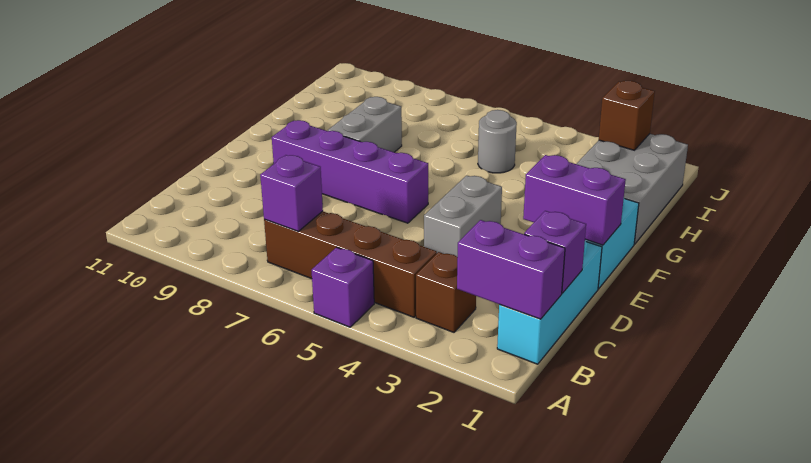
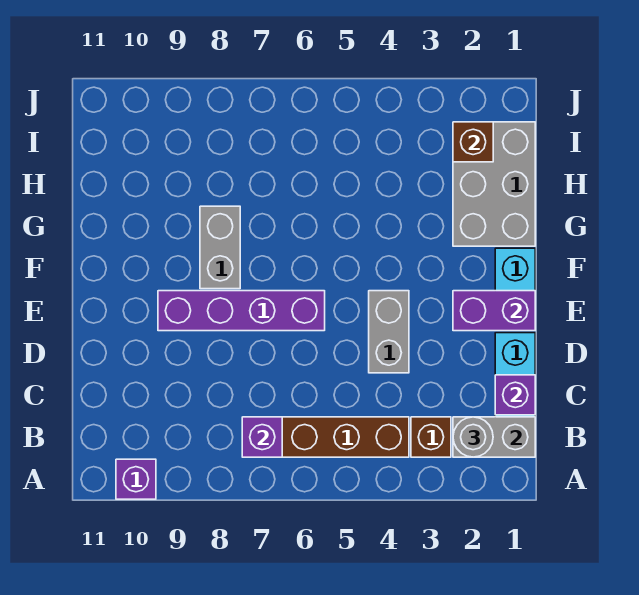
purple 1x1 brick [312,247,374,327] -> purple 1x1 brick moved to [116,459,156,499]
purple 1x2 brick [457,220,565,319] -> grey 1x2 brick [453,417,535,457]
grey 1x1 round brick [478,110,517,173] -> grey 1x1 round brick moved to [453,417,493,457]

